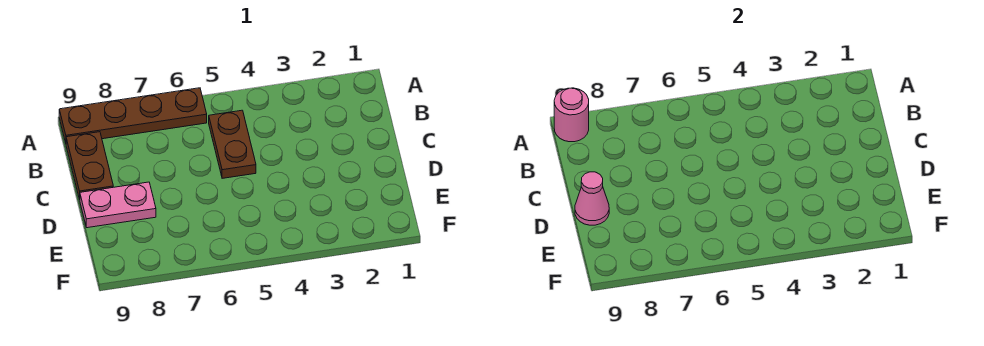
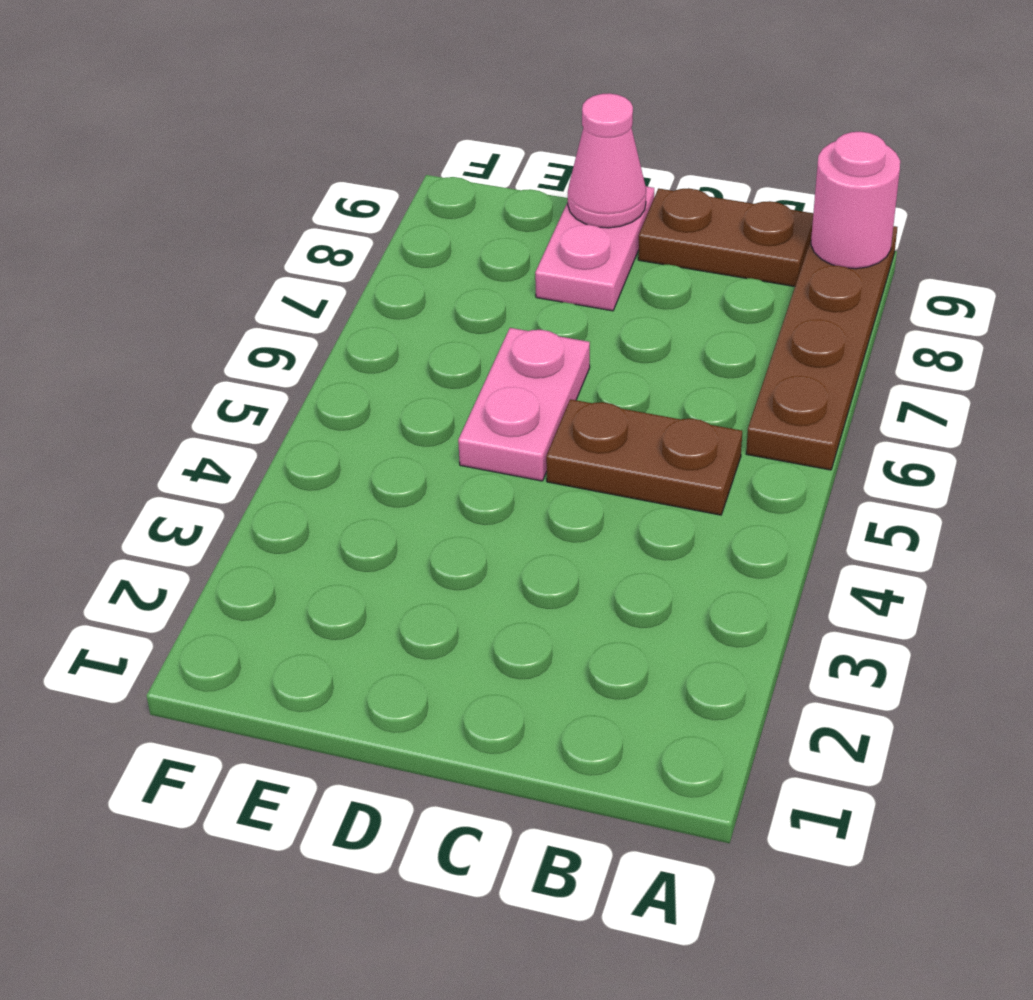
none -> pink 1x2 plate [458,328,590,481]

